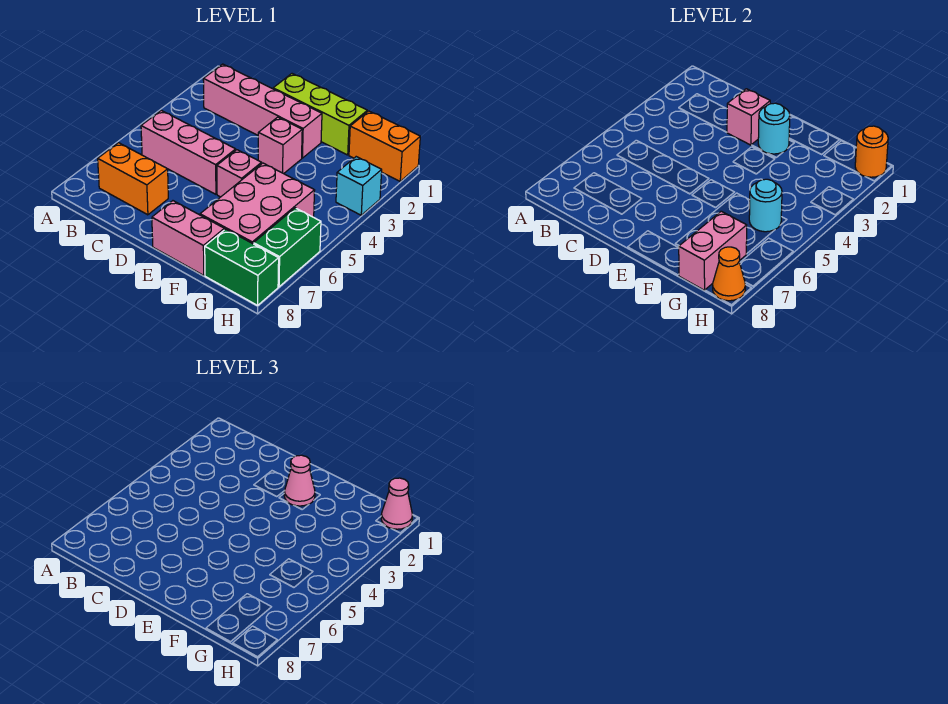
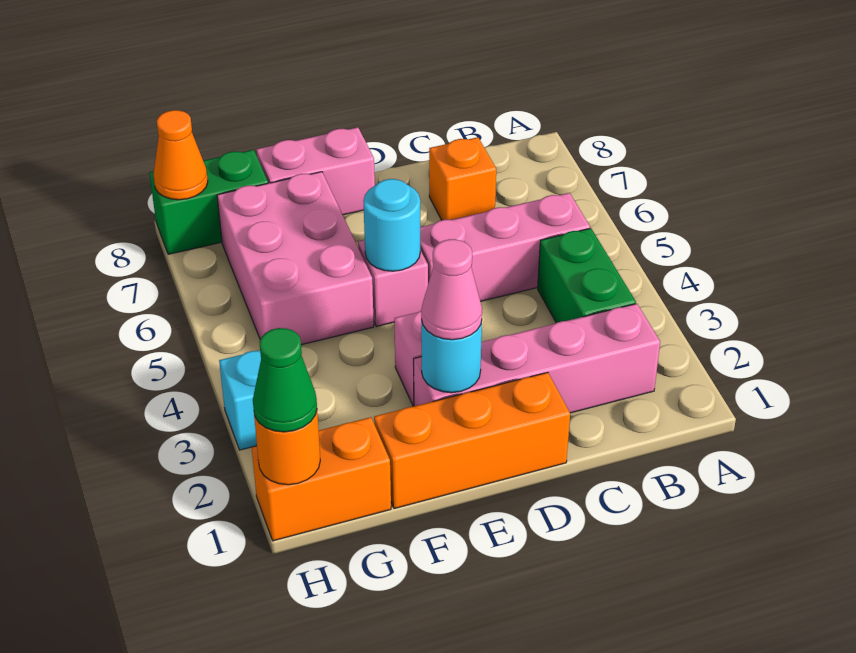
orange 1x2 brick [98,143,168,215] -> orange 1x1 brick [429,137,496,220]
lime 1x3 brick [273,74,367,155] -> orange 1x3 brick [374,372,570,509]
pink 1x1 brick [727,89,770,145] -> none
cyan 1x1 round brick [749,179,782,232] -> cyan 1x1 round brick moved to [363,179,420,271]
pink 1x2 brick [679,211,747,290] -> none
pink 1x1 cone [381,478,413,529] -> green 1x1 cone [253,328,317,432]
green 1x2 brick [254,208,321,287] -> green 1x2 brick moved to [538,228,636,323]

